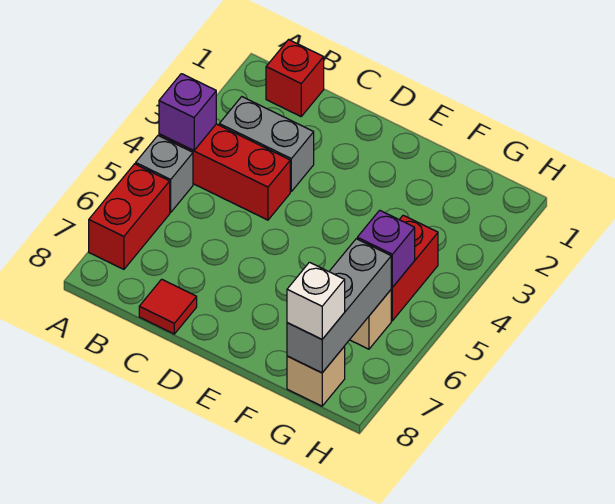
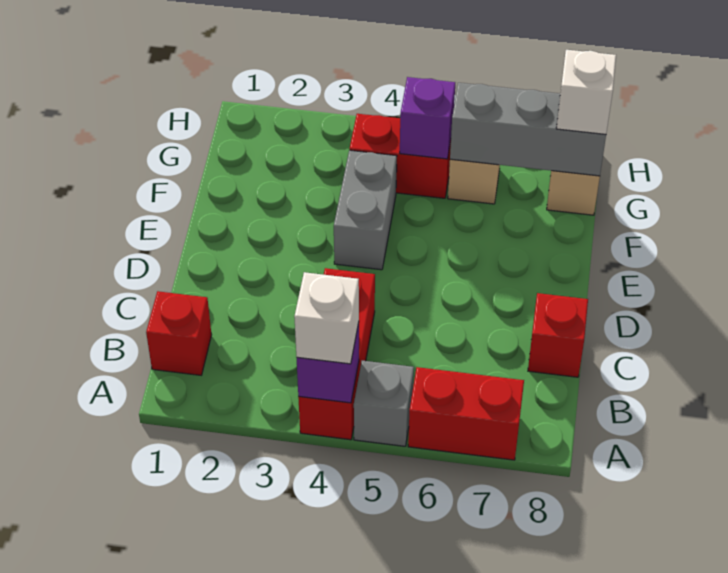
none -> white 1x1 brick [294,272,359,364]
grey 1x2 brick [219,97,314,191] -> grey 1x2 brick moved to [334,150,397,270]
red 1x1 tile [139,279,197,334] -> red 1x1 brick [528,293,588,377]

